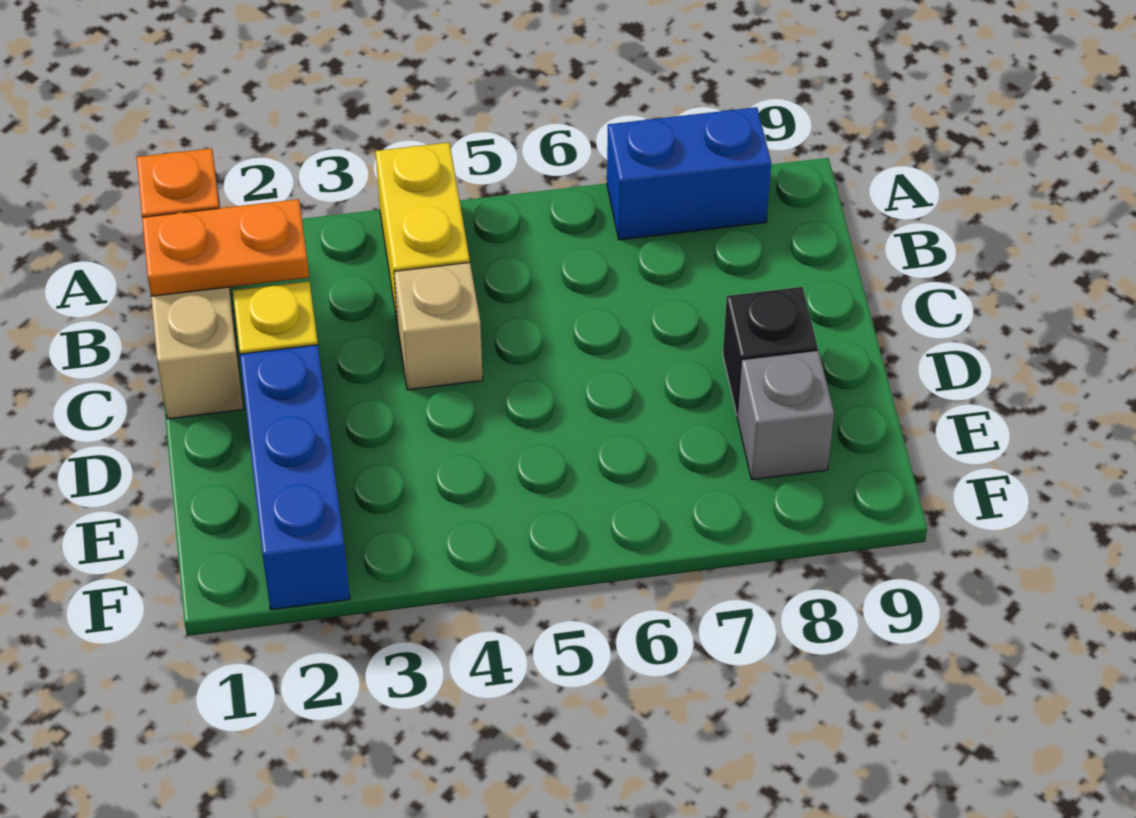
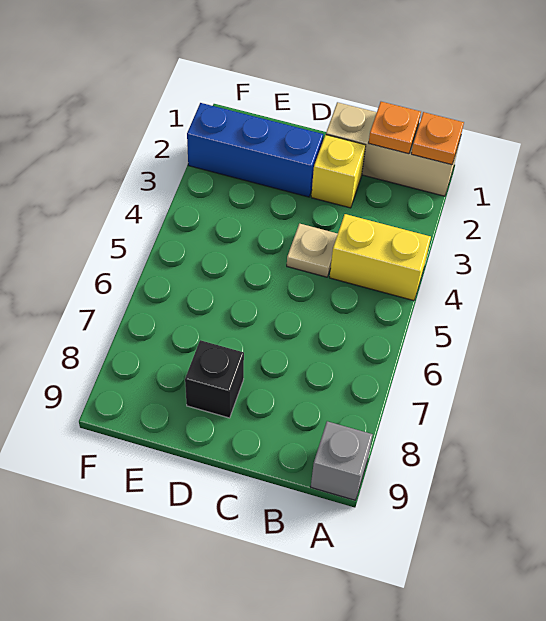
blue 1x2 brick [607,107,771,240] -> none
orange 1x2 plate [142,199,309,296] -> orange 1x1 plate [369,102,421,154]
tan 1x1 brick [394,263,483,390] -> tan 1x1 plate [287,224,338,277]
grey 1x1 brick [737,350,834,480] -> grey 1x1 brick moved to [311,421,373,500]

